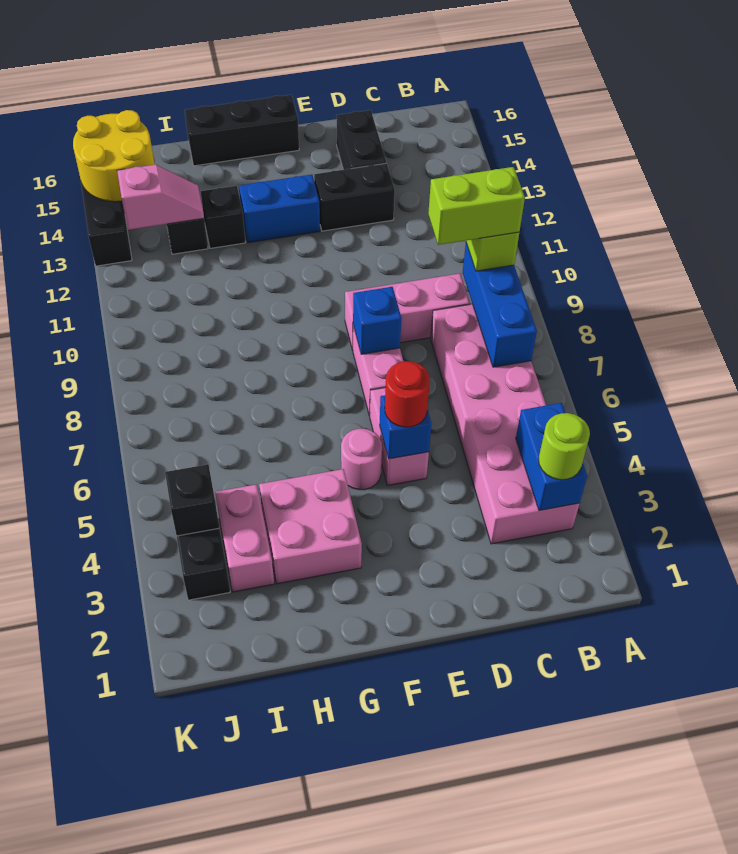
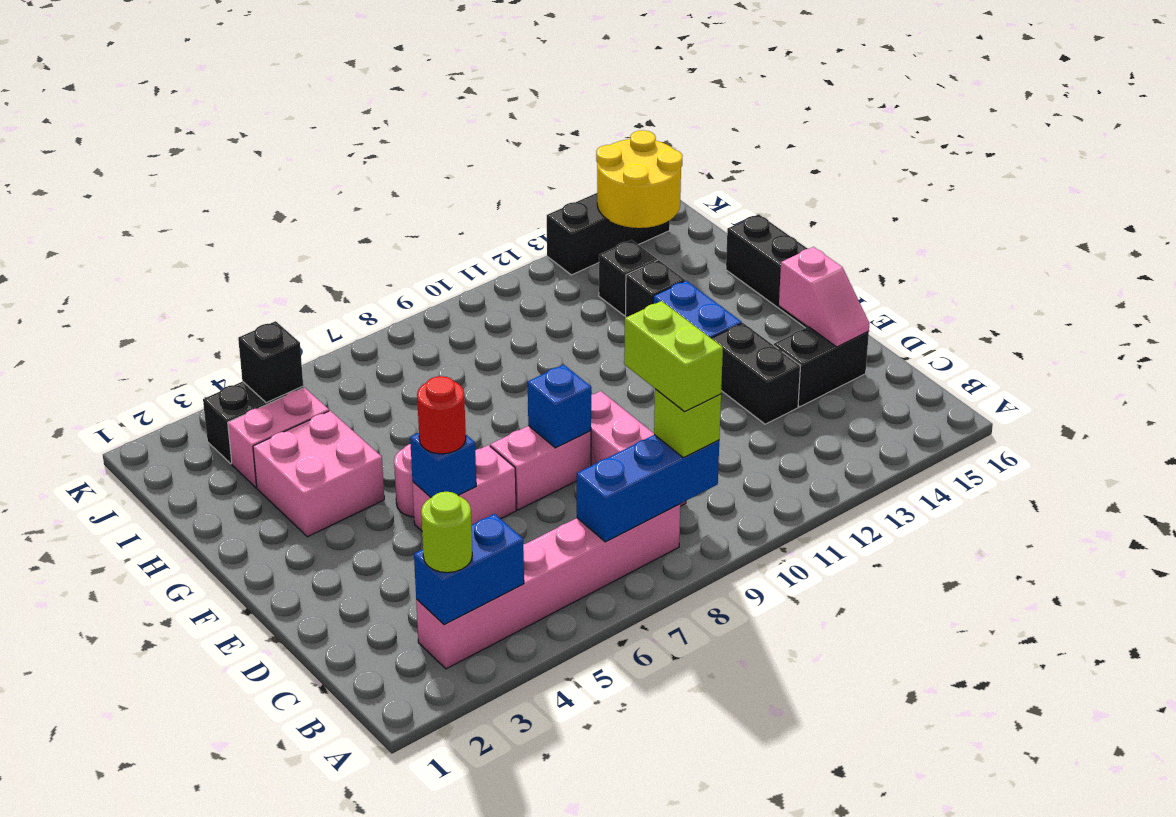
pink 2x6 brick [431,304,580,544] -> pink 1x6 brick [416,504,680,669]
pink 1x2 slope [117,165,204,230] -> pink 1x2 slope moved to [779,247,869,347]

